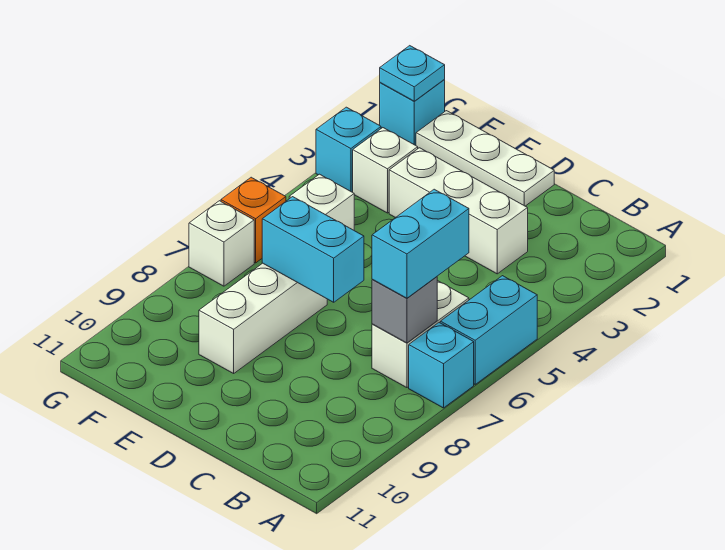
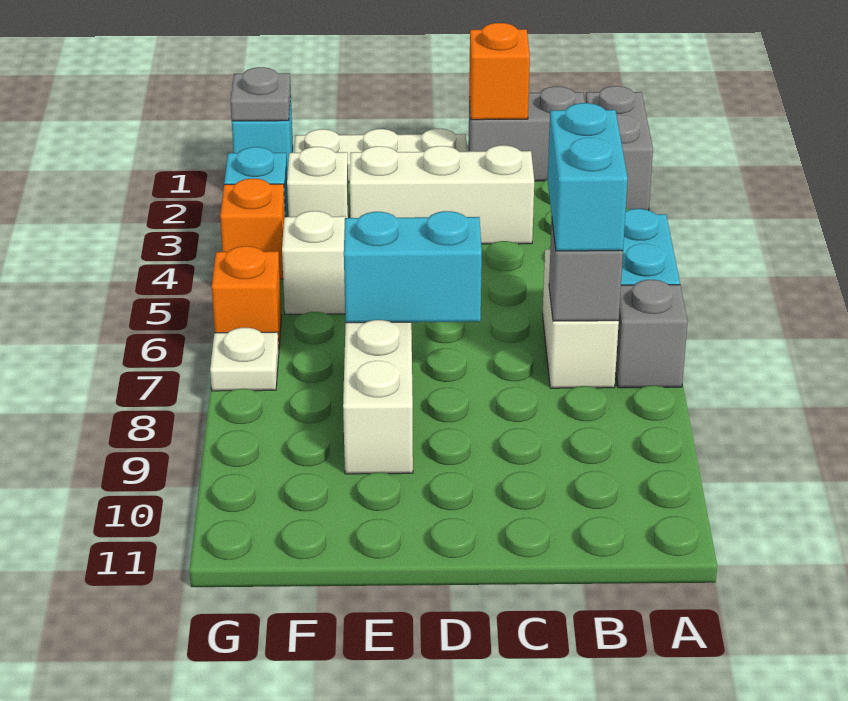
none -> grey 1x2 brick [586,86,653,210]
cyan 1x1 brick [409,323,474,408] -> grey 1x1 brick [616,280,688,388]
none -> grey 1x2 brick [468,87,585,181]
none -> orange 1x1 brick [469,23,530,120]
cyan 1x1 plate [380,46,445,101] -> grey 1x1 plate [231,67,291,121]
none -> orange 1x1 brick [220,179,285,279]
white 1x1 brick [189,201,254,286] -> white 1x1 plate [210,328,279,391]

